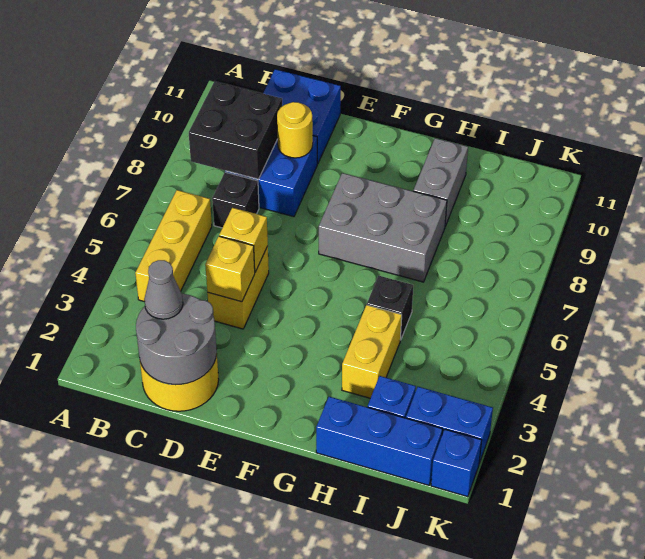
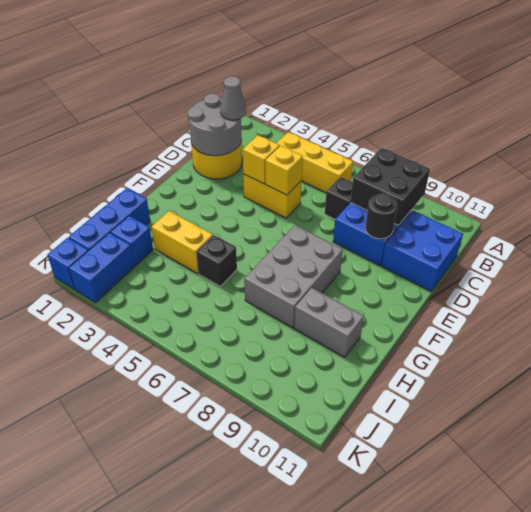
yellow 1x1 round brick [277,102,313,158] -> black 1x1 round brick [365,193,397,239]

